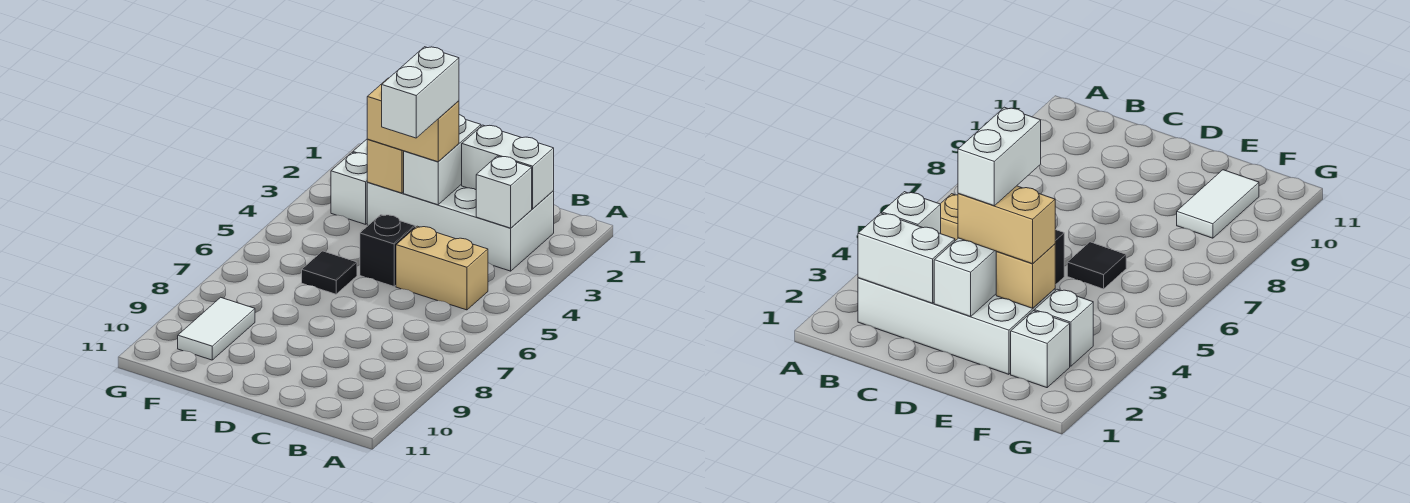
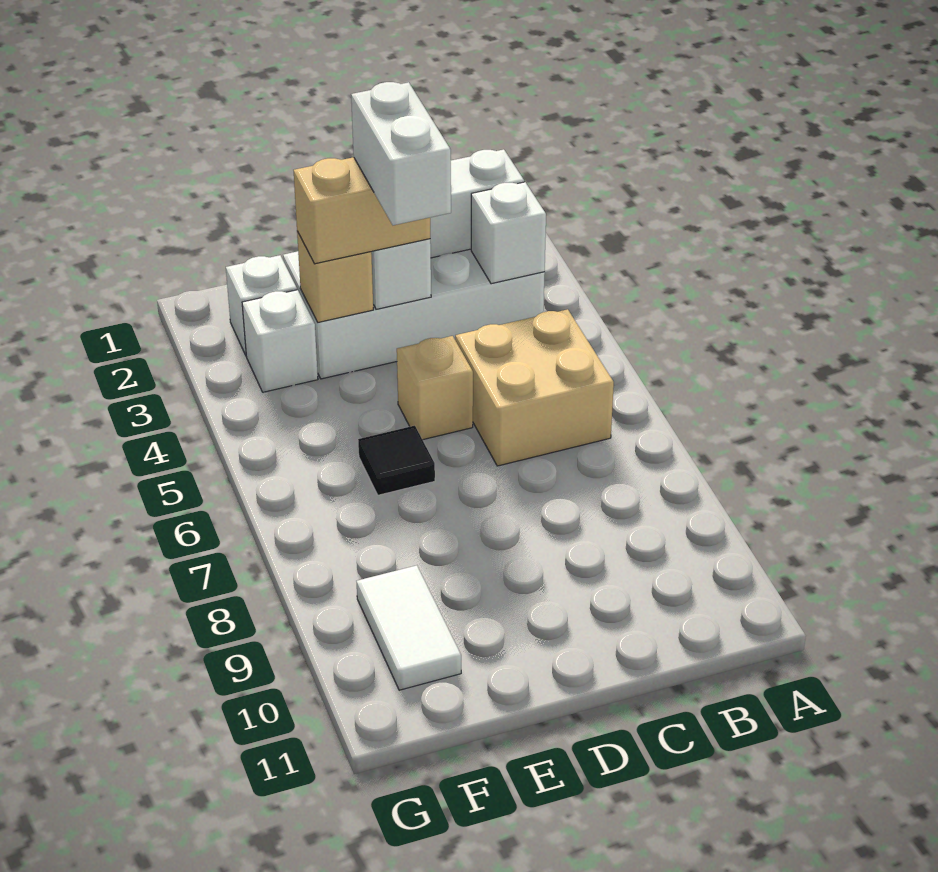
tan 1x2 brick [396,226,488,310] -> tan 2x2 brick [455,309,614,466]
black 1x1 brick [360,215,415,286] -> tan 1x1 brick [397,336,473,440]

